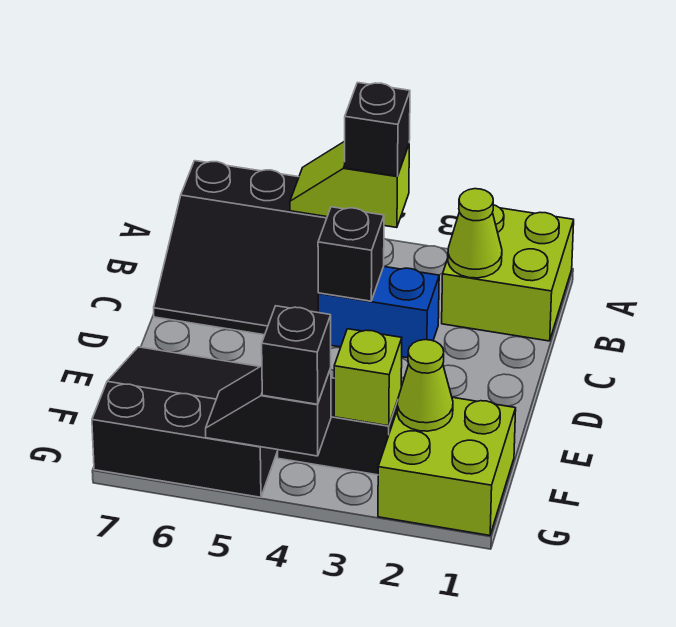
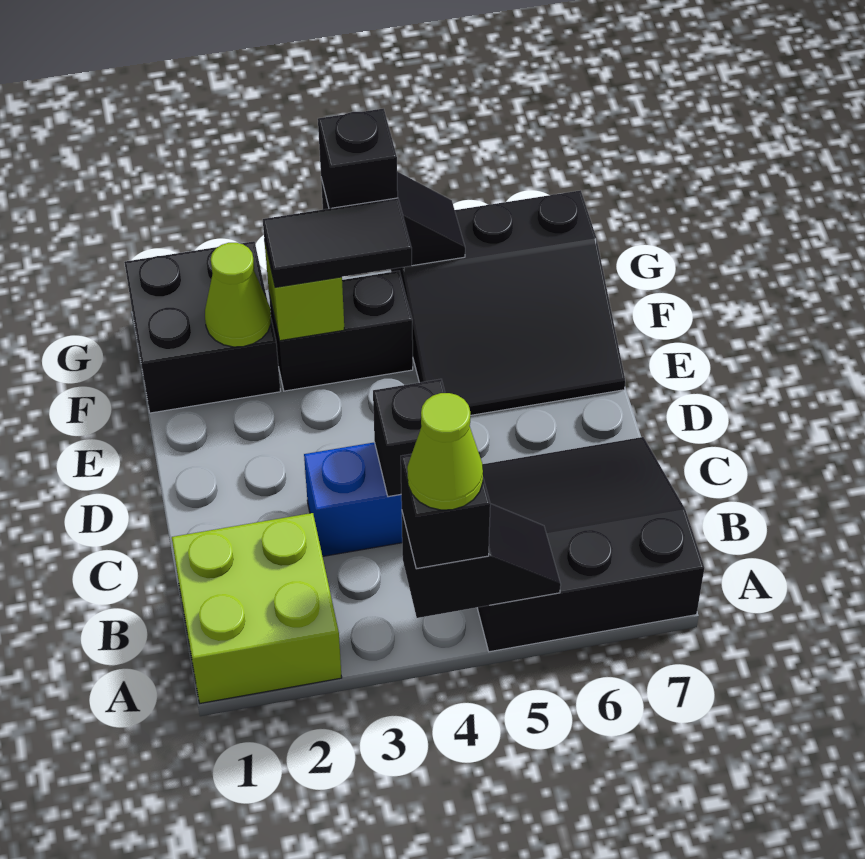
lime 1x2 slope [290,141,409,228] -> black 1x2 slope [402,504,561,618]
lime 1x1 cone [448,189,502,278] -> lime 1x1 cone moved to [407,393,483,510]
lime 2x2 brick [378,397,516,536] -> black 2x2 brick [124,241,280,413]
none -> black 1x2 tile [263,198,412,287]

